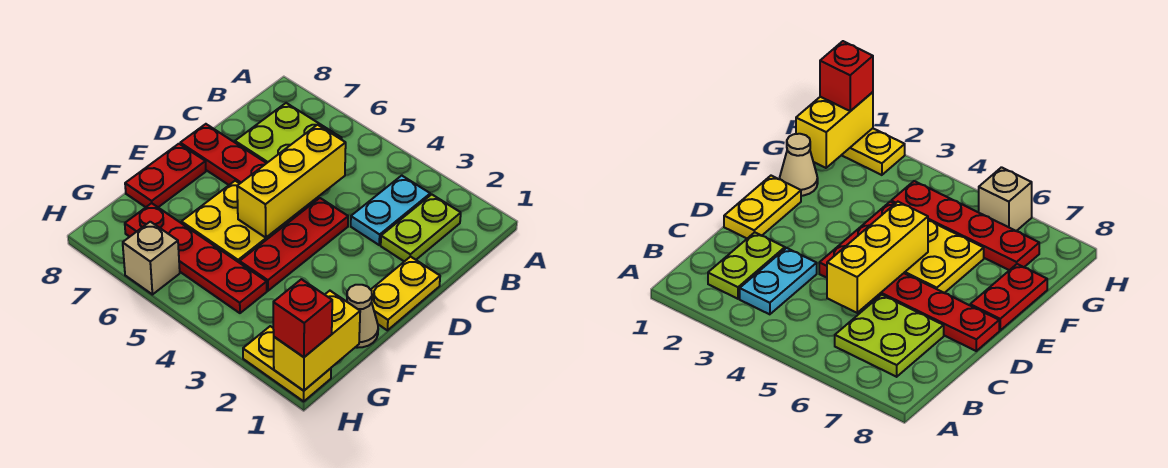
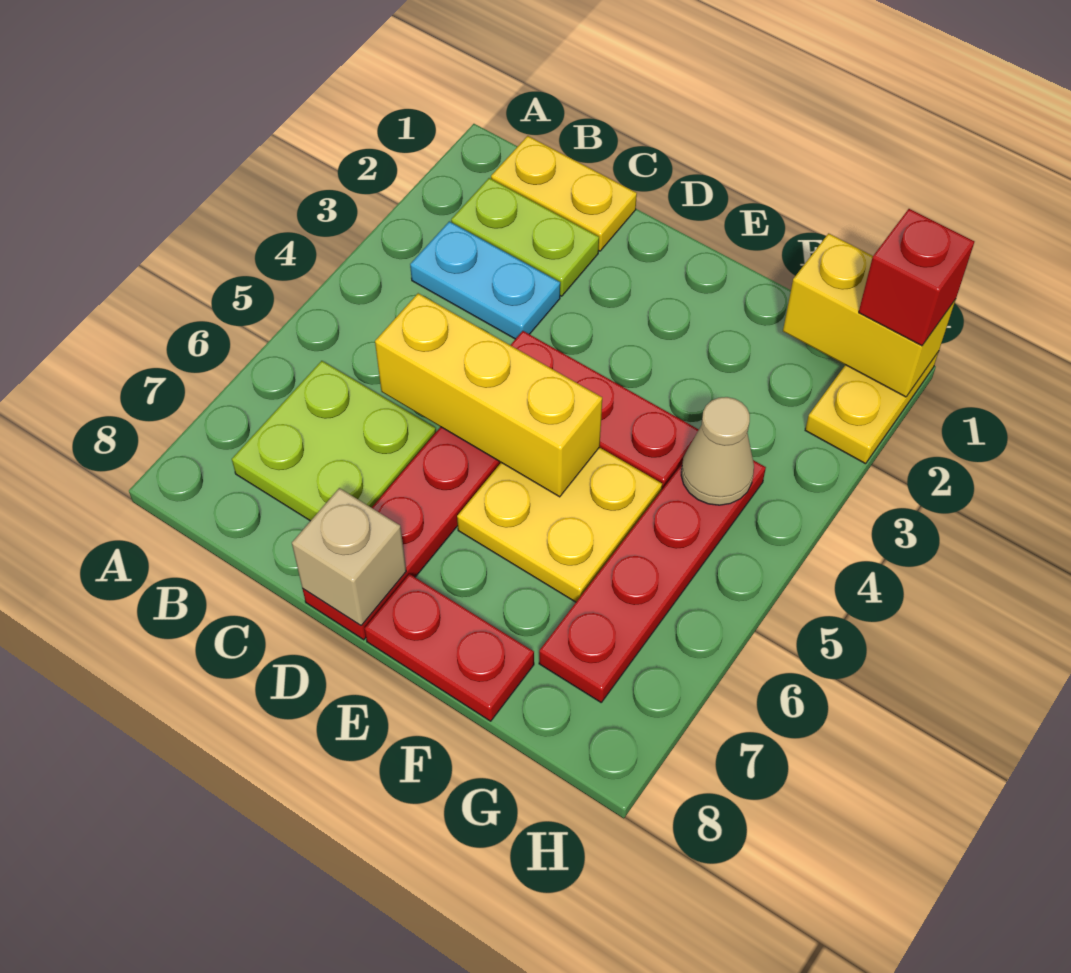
yellow 1x2 plate [371,257,440,330] -> yellow 1x2 plate moved to [491,136,637,251]
tan 1x1 cone [347,285,378,348] -> tan 1x1 cone moved to [681,397,754,505]
tan 1x1 brick [123,222,180,295] -> tan 1x1 brick moved to [292,488,406,626]

